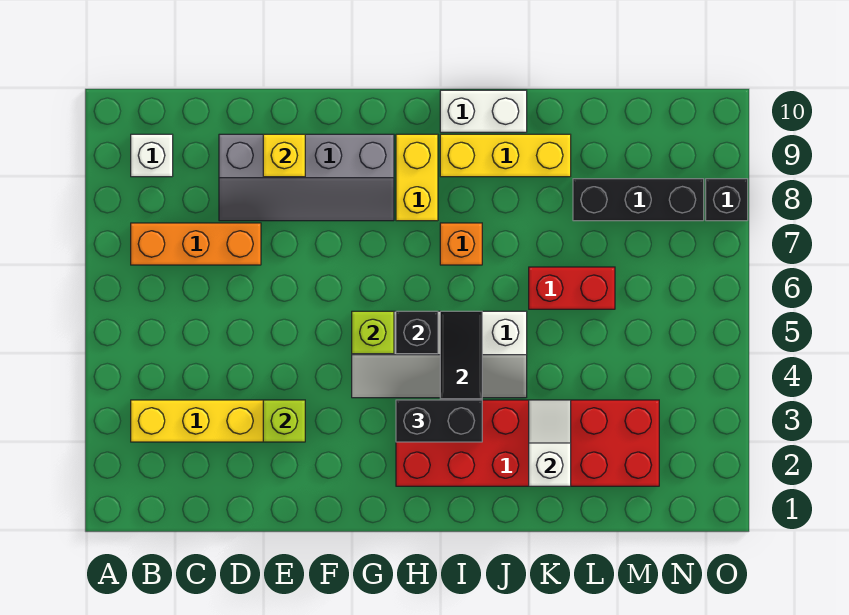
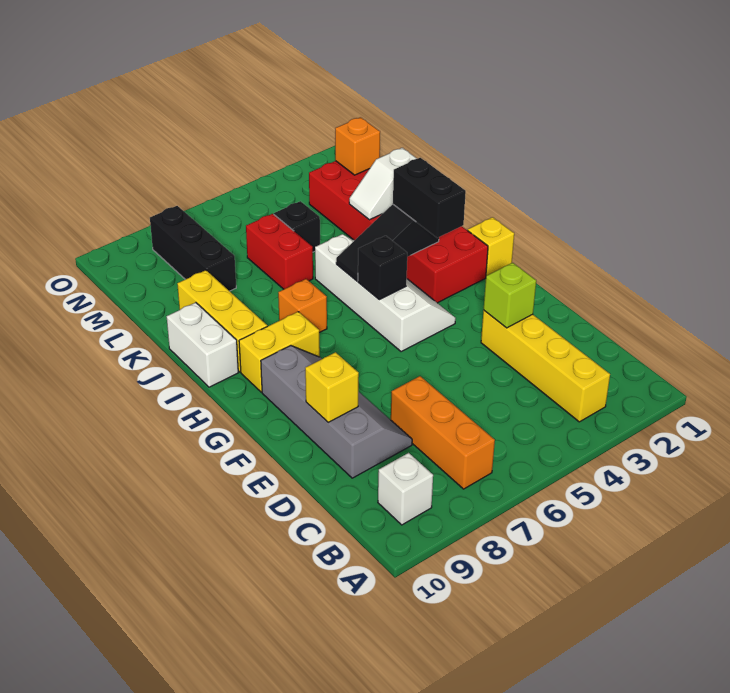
lime 1x1 brick [352,311,394,354] -> none
none -> yellow 1x1 brick [468,217,514,276]
none -> orange 1x1 brick [335,117,380,175]
black 1x1 brick [706,179,748,221] -> black 1x1 brick moved to [274,201,320,252]

